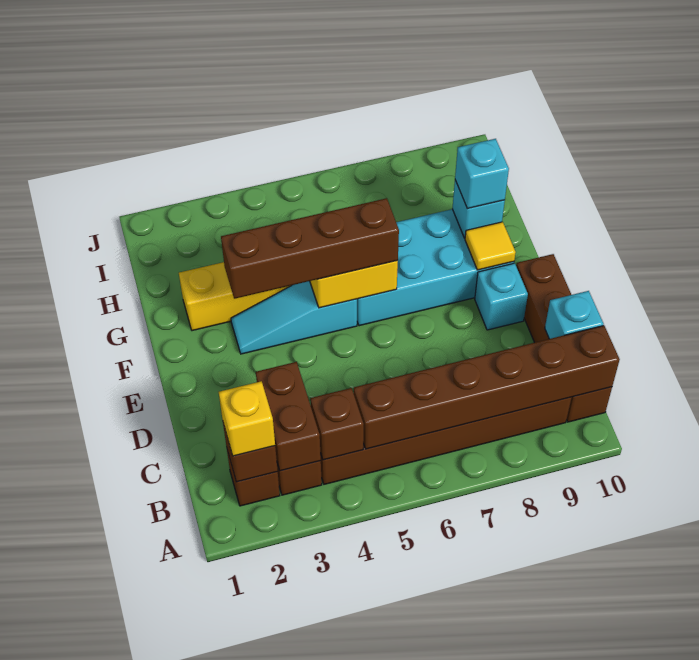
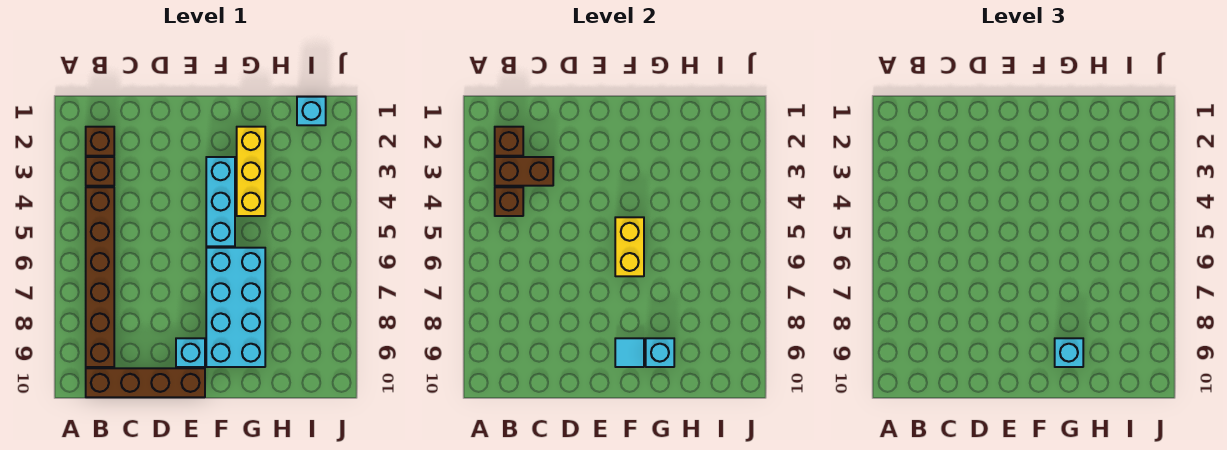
yellow 1x1 brick [219,381,275,456] -> none
brown 1x6 brick [354,326,620,449] -> none
cyan 1x1 brick [545,291,603,339] -> cyan 1x1 brick moved to [297,97,326,125]
cyan 1x3 slope [231,281,357,354] -> cyan 1x3 brick [206,157,235,246]
brown 1x4 brick [221,198,399,299] -> none
yellow 1x1 tile [465,222,516,270] -> cyan 1x1 tile [615,338,644,367]

